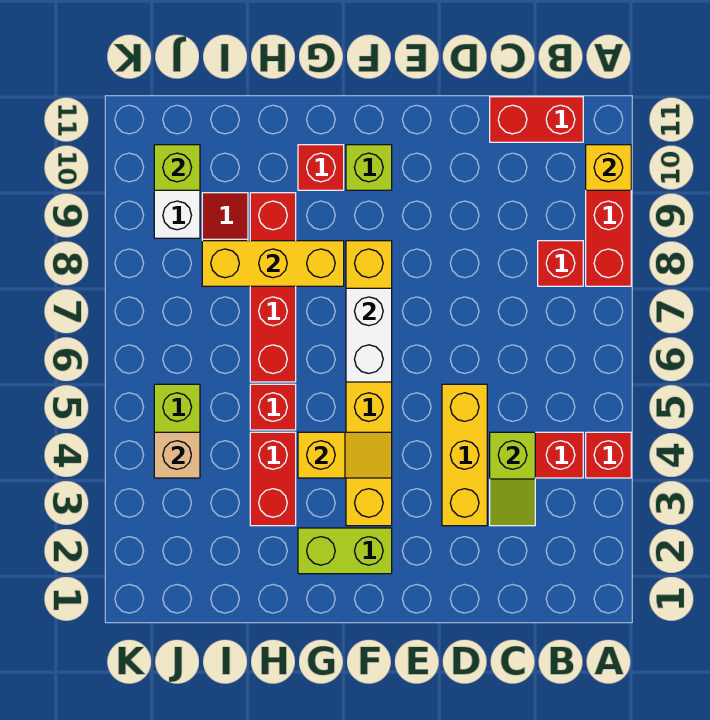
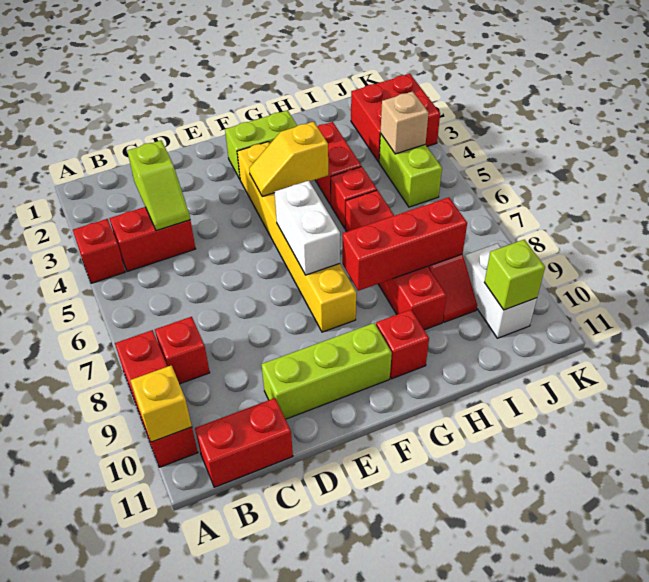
lime 1x2 slope [490,432,535,526] -> lime 1x2 slope turned to [127,141,190,231]
yellow 1x3 brick [442,384,487,526] -> none
lime 1x1 brick [346,145,392,190] -> lime 1x3 brick [261,323,392,419]
yellow 1x3 brick [202,241,344,286] -> red 1x3 brick [342,197,467,291]
none -> red 2x2 brick [351,74,440,162]

